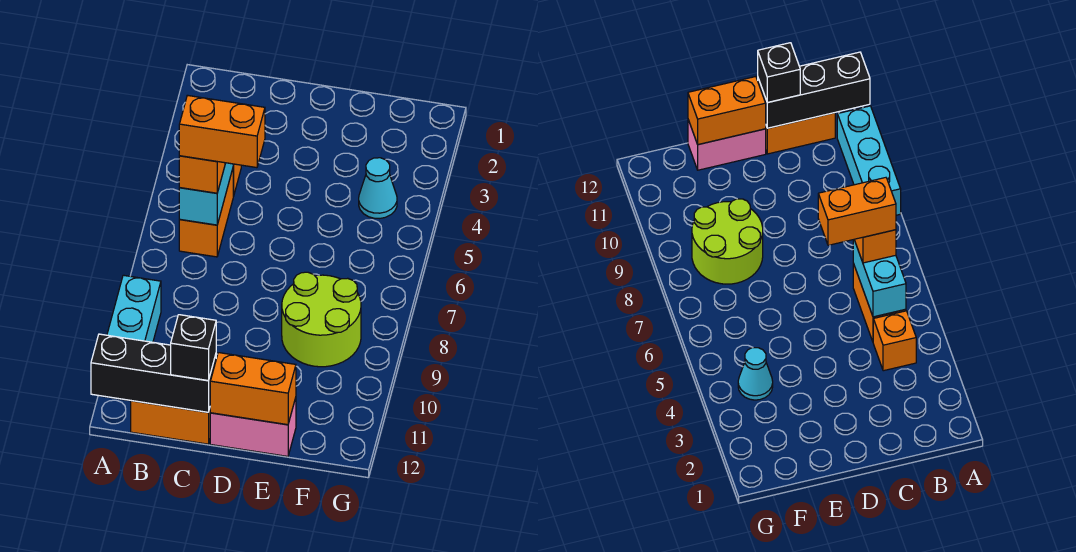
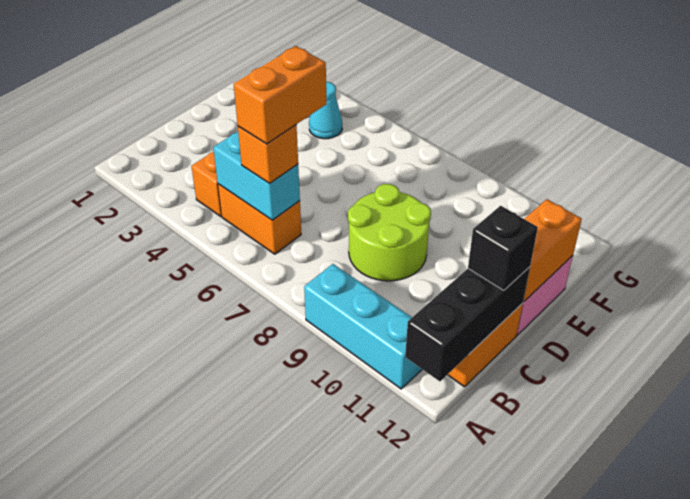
lime 2x2 round brick [282,272,361,367] -> lime 2x2 round brick moved to [348,184,431,281]

